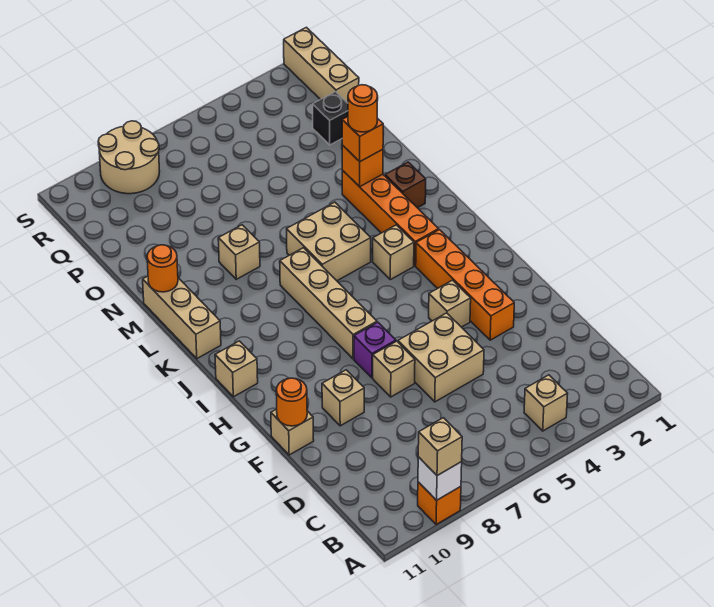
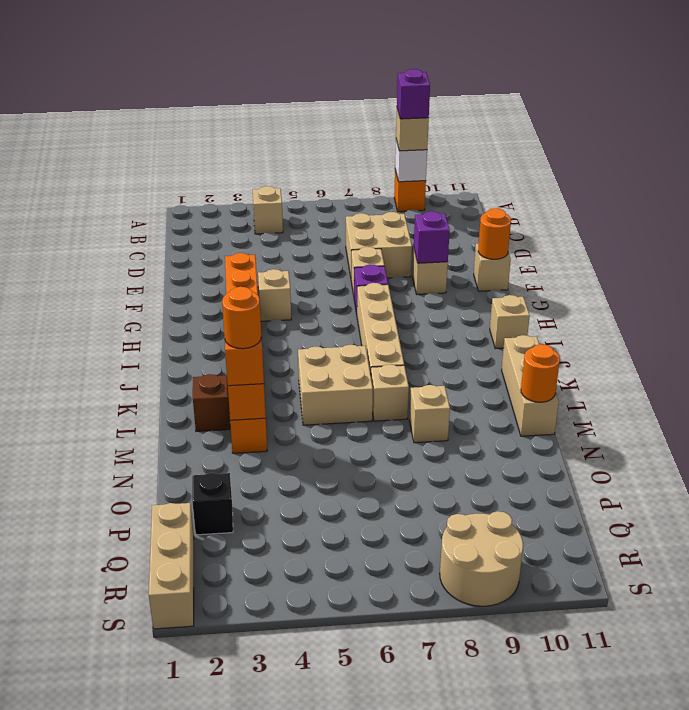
none -> purple 1x1 brick [397,69,430,119]
tan 2x2 brick [398,313,484,402] -> tan 2x2 brick moved to [346,212,412,278]
none -> purple 1x1 brick [414,211,450,263]
tan 1x1 brick [373,225,414,280] -> tan 1x1 brick moved to [371,364,409,421]

